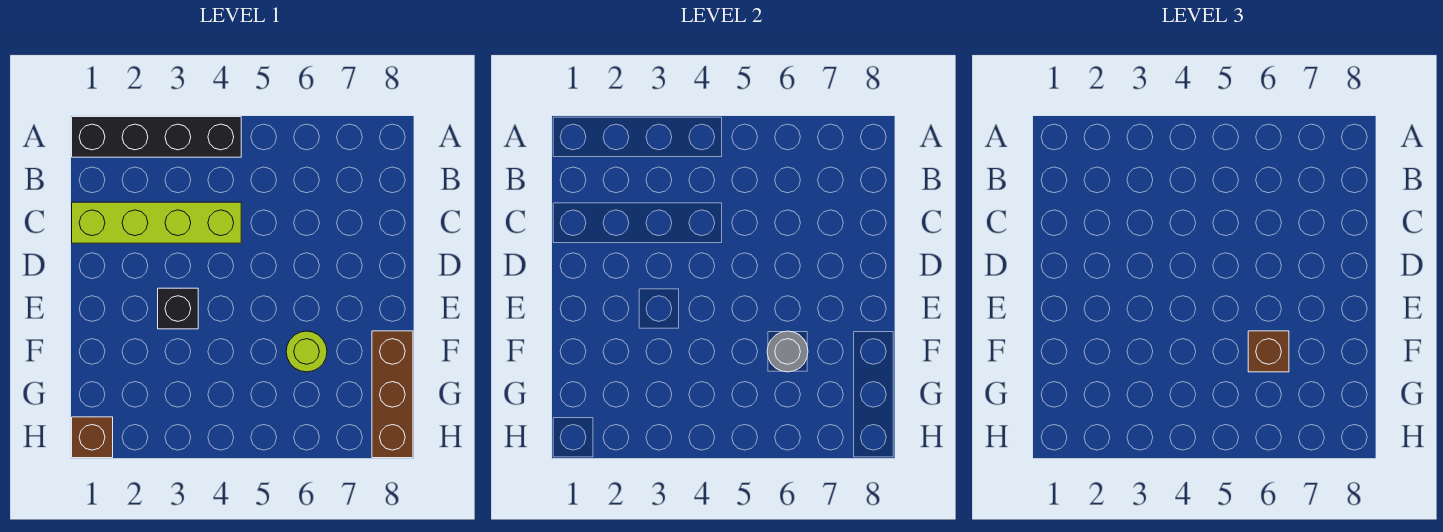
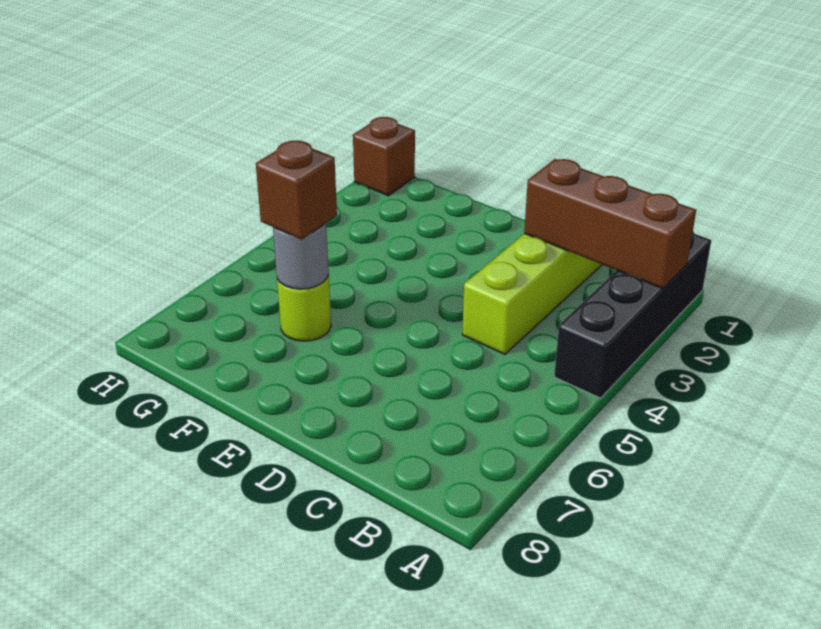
black 1x1 brick [158,288,198,329] -> none
brown 1x3 brick [372,331,413,458] -> brown 1x3 brick moved to [524,159,696,289]

